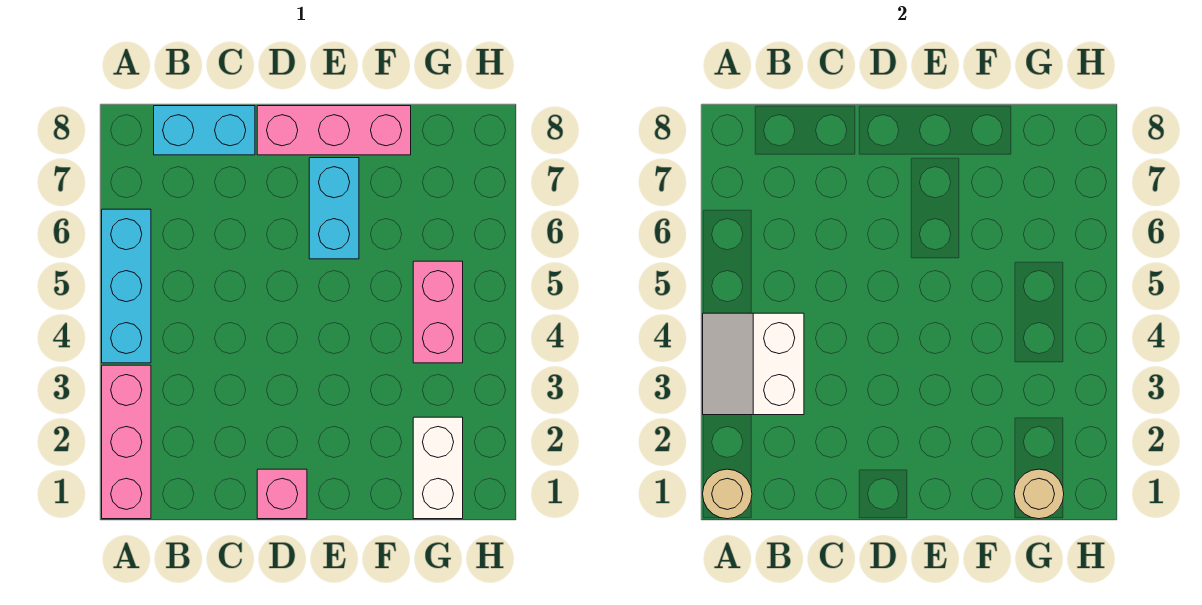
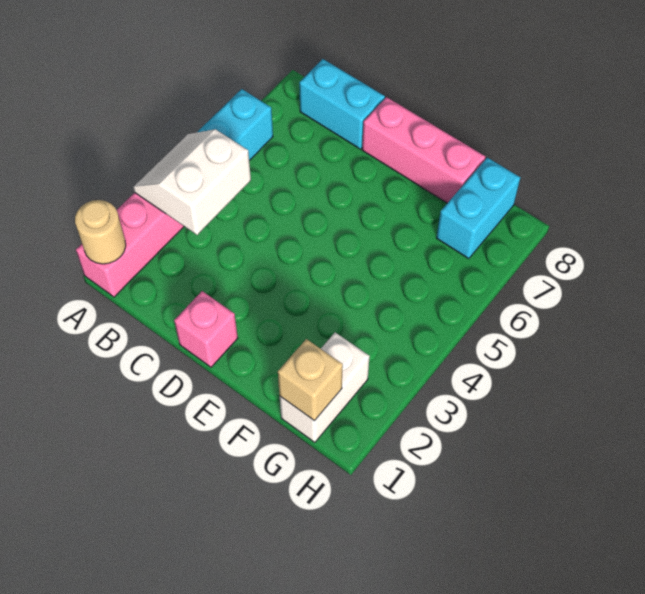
cyan 1x2 brick [309,158,359,259] -> cyan 1x2 brick moved to [436,158,520,259]
tan 1x1 round brick [1014,469,1064,519] -> tan 1x1 brick [278,339,343,421]
pink 1x2 brick [413,261,463,363] -> none

